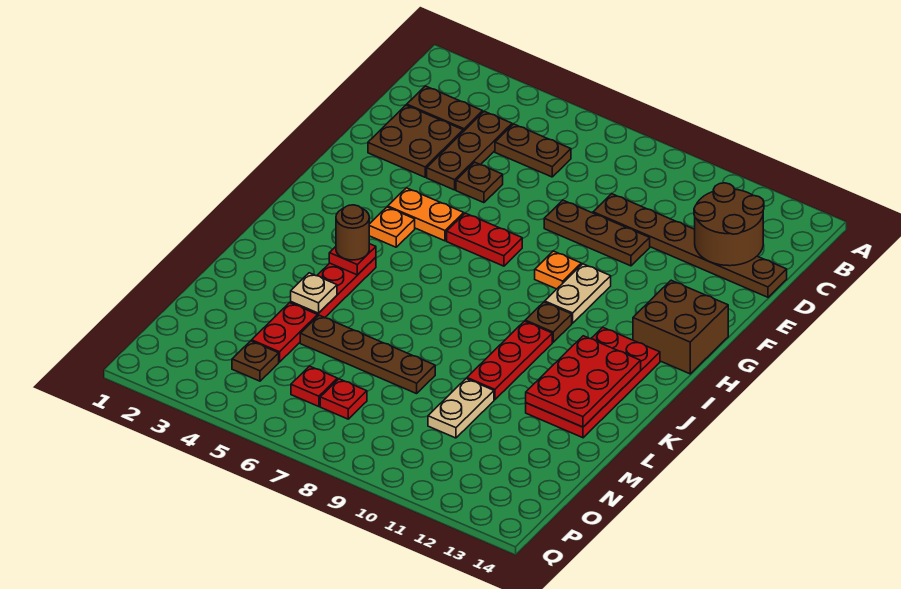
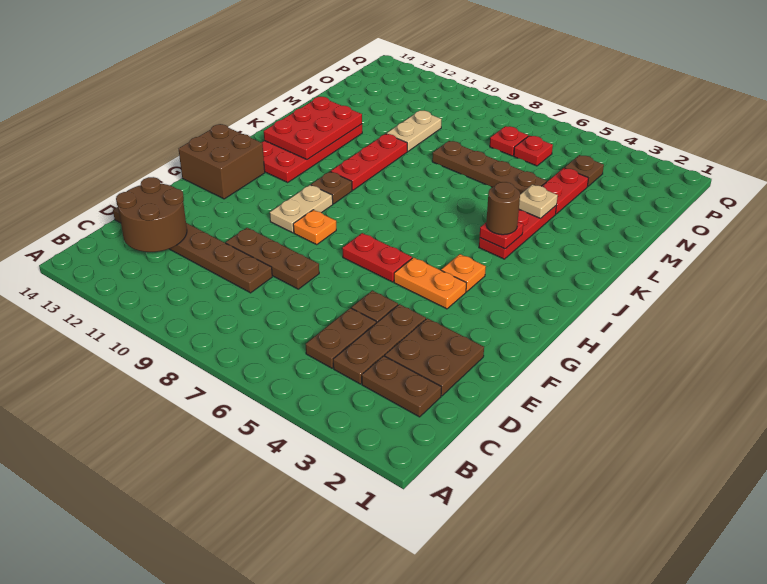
brown 1x2 plate [495,124,571,177] -> brown 1x2 plate turned to [306,308,376,368]

